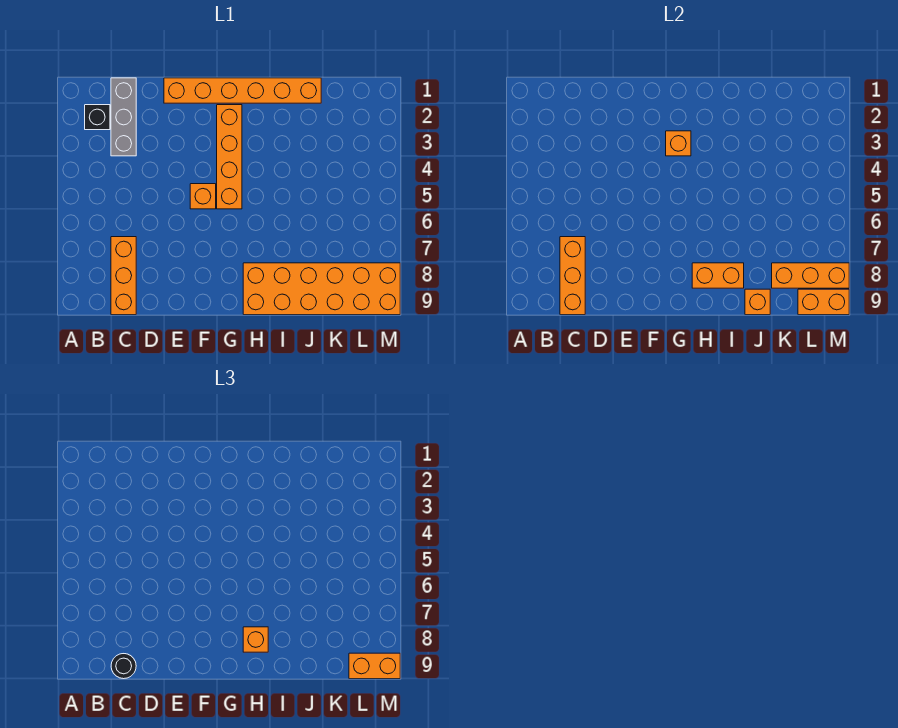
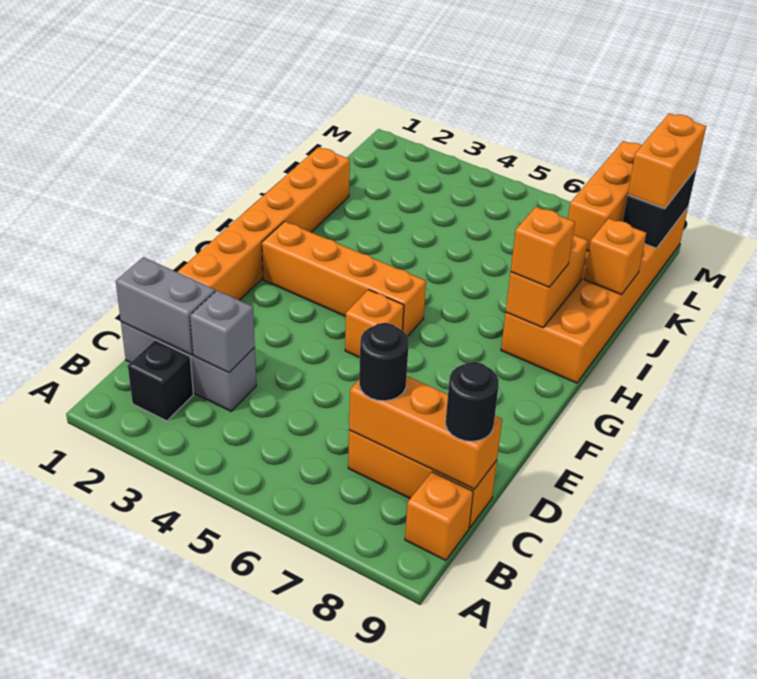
none -> grey 1x2 brick [116,257,215,355]
none -> grey 1x1 brick [190,291,255,373]
none -> black 1x1 round brick [359,323,409,401]
orange 1x1 brick [666,131,691,156] -> orange 1x1 brick moved to [405,472,473,560]
orange 1x2 brick [798,289,849,315] -> black 1x2 brick [623,168,697,248]

